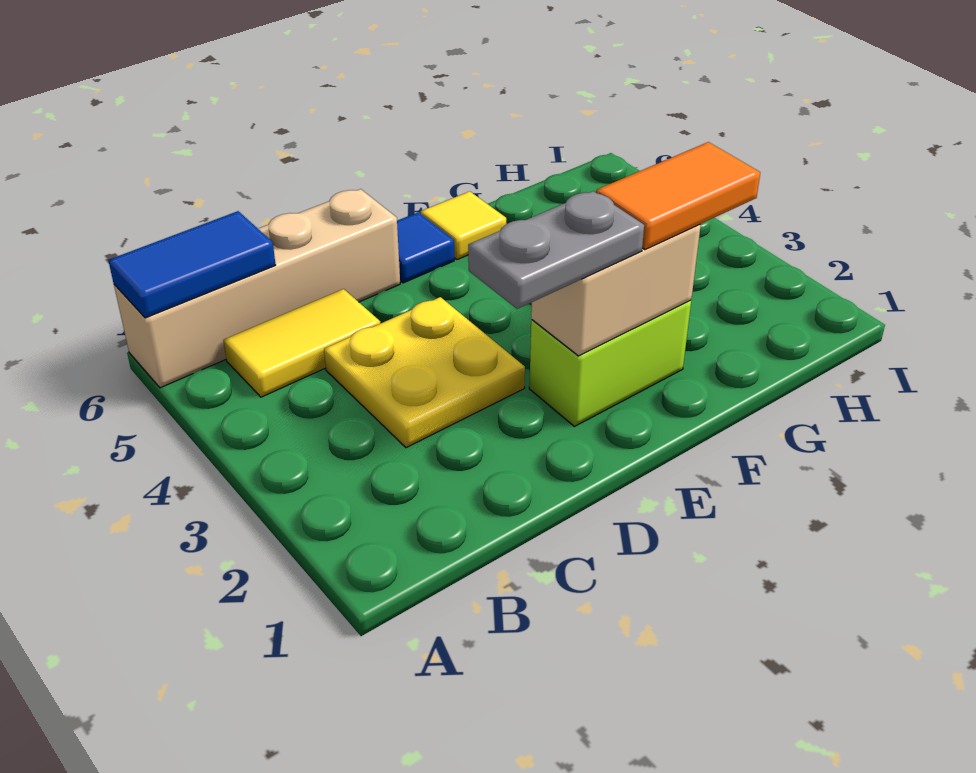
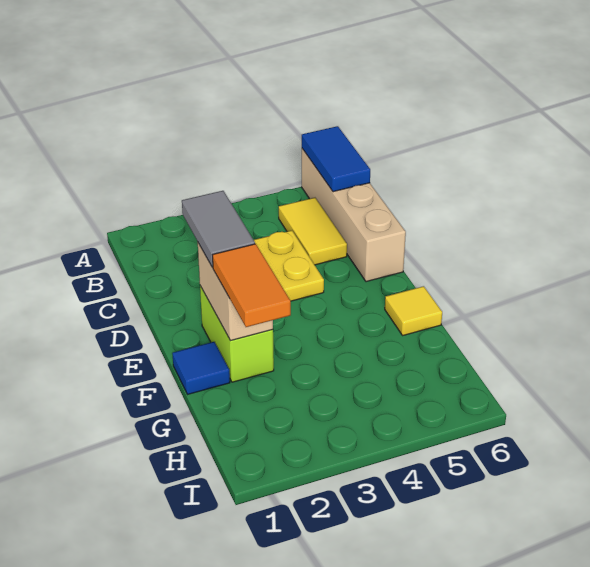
grey 1x2 plate [468,191,644,309] -> grey 1x2 tile [182,191,255,268]
blue 1x1 tile [397,212,454,283] -> blue 1x1 tile moved to [172,342,230,394]

